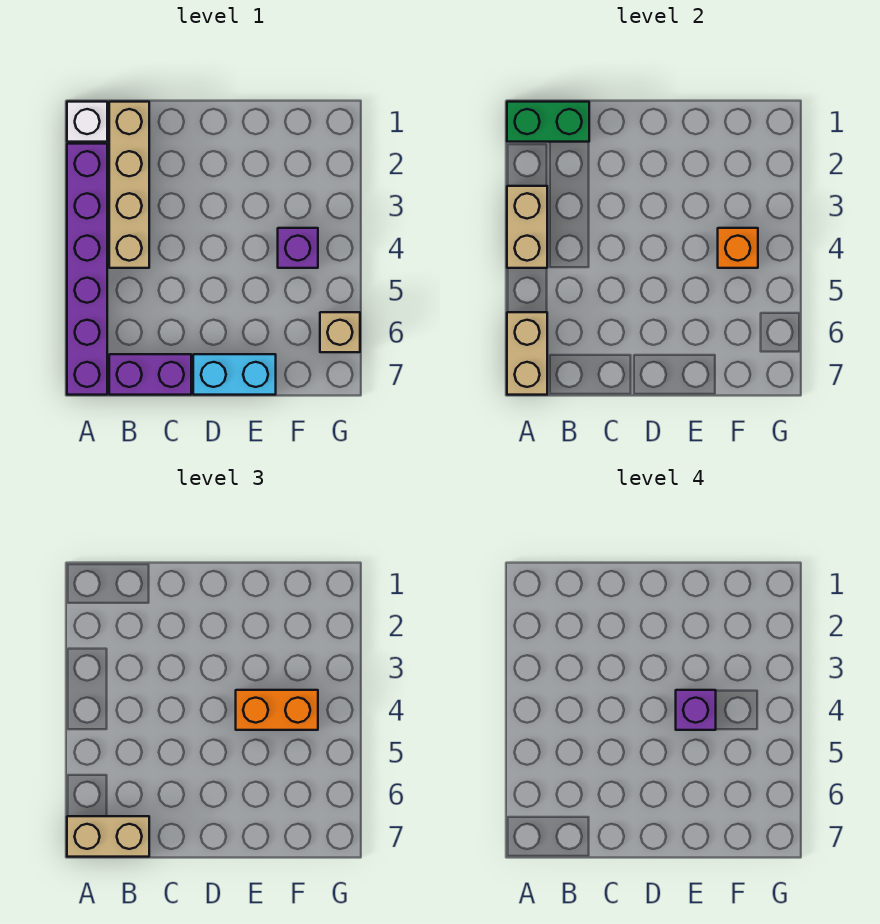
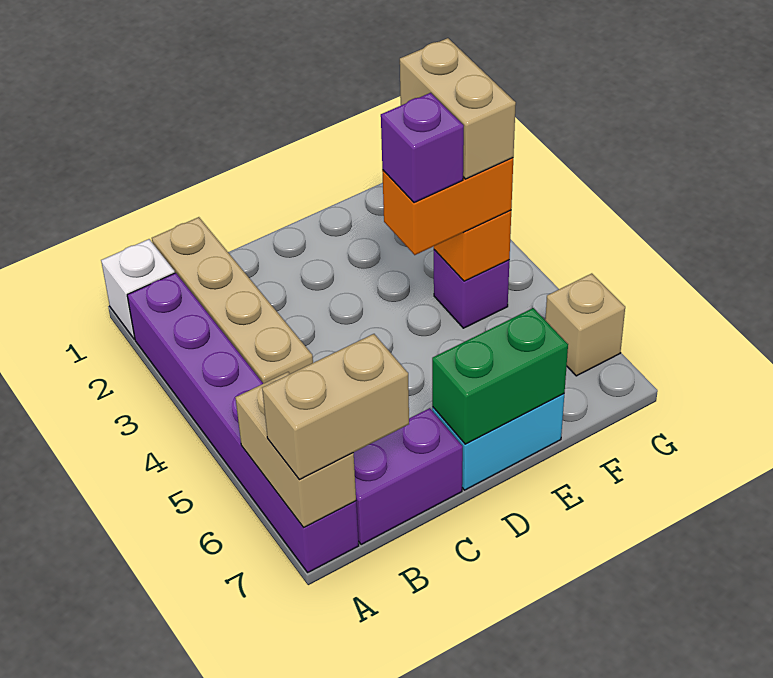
green 1x2 brick [507,102,589,142] -> green 1x2 brick moved to [432,308,568,444]
tan 1x2 brick [507,186,547,268] -> tan 1x2 brick moved to [400,38,516,179]

